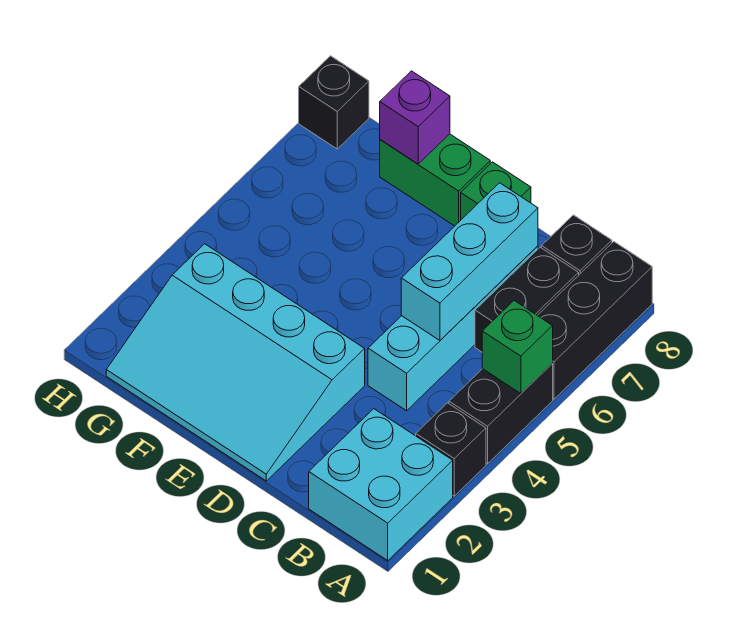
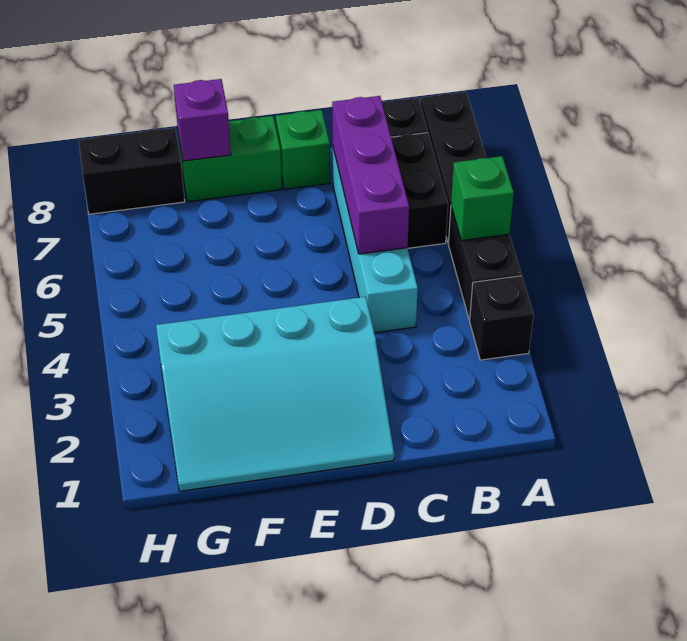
cyan 2x2 brick [309,409,453,561] -> none
cyan 1x3 brick [401,183,538,340] -> purple 1x3 brick [332,96,409,254]
black 1x1 brick [299,56,369,149] -> black 1x2 brick [79,128,185,214]

